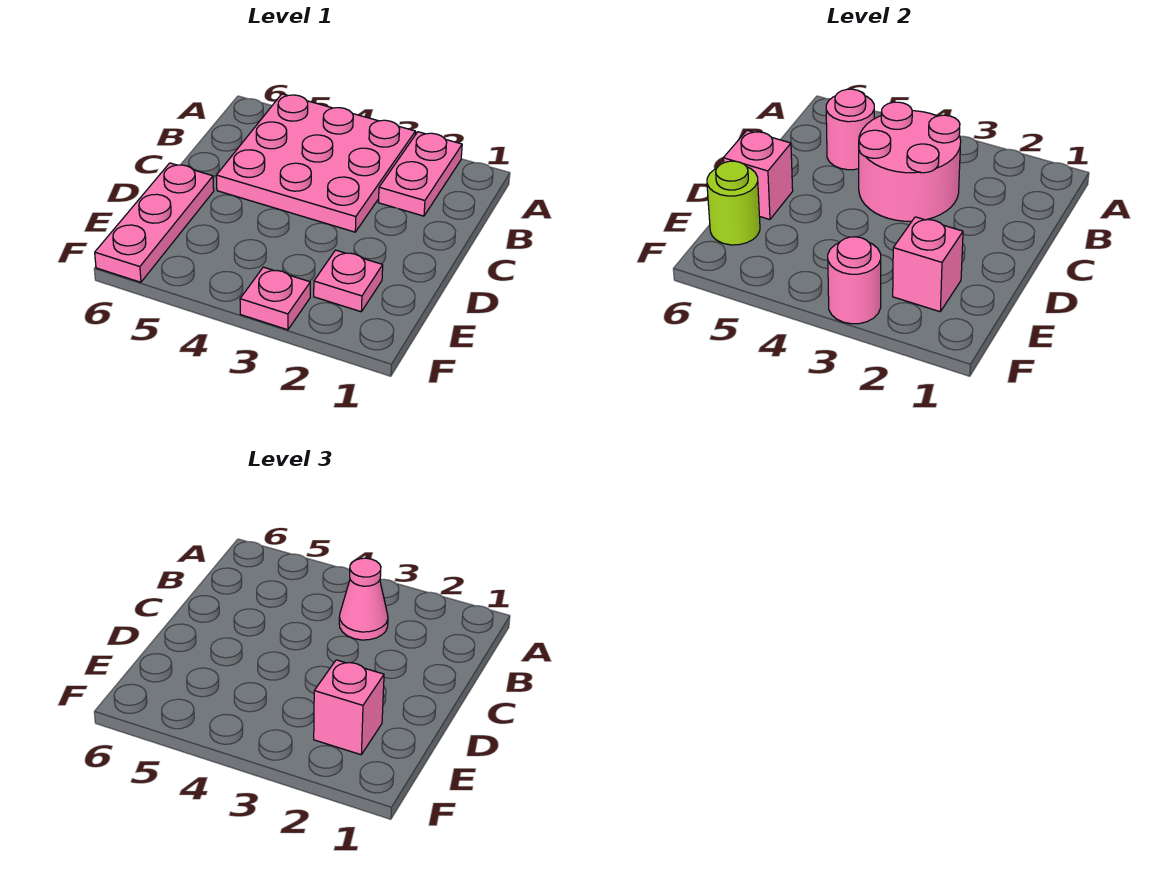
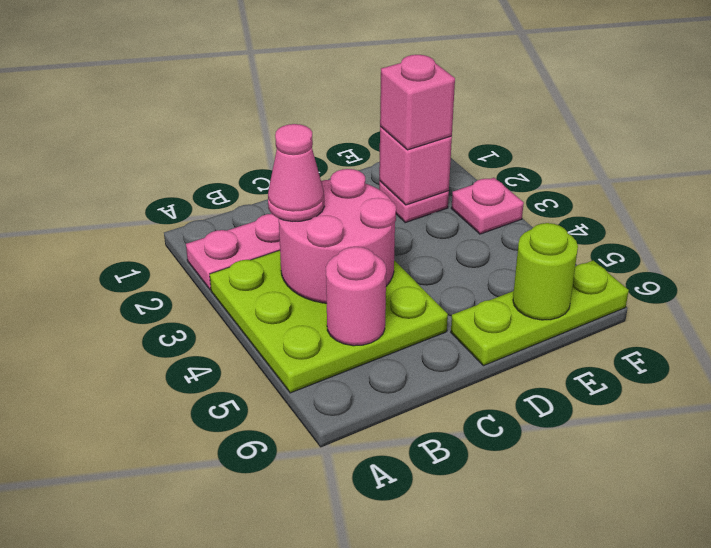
pink 3x3 plate [216,94,415,232] -> lime 3x3 plate [210,250,448,393]
pink 1x3 plate [95,163,214,282] -> lime 1x3 plate [451,260,629,366]
pink 1x1 brick [723,130,793,220] -> none
pink 1x1 round brick [828,237,881,324] -> none

